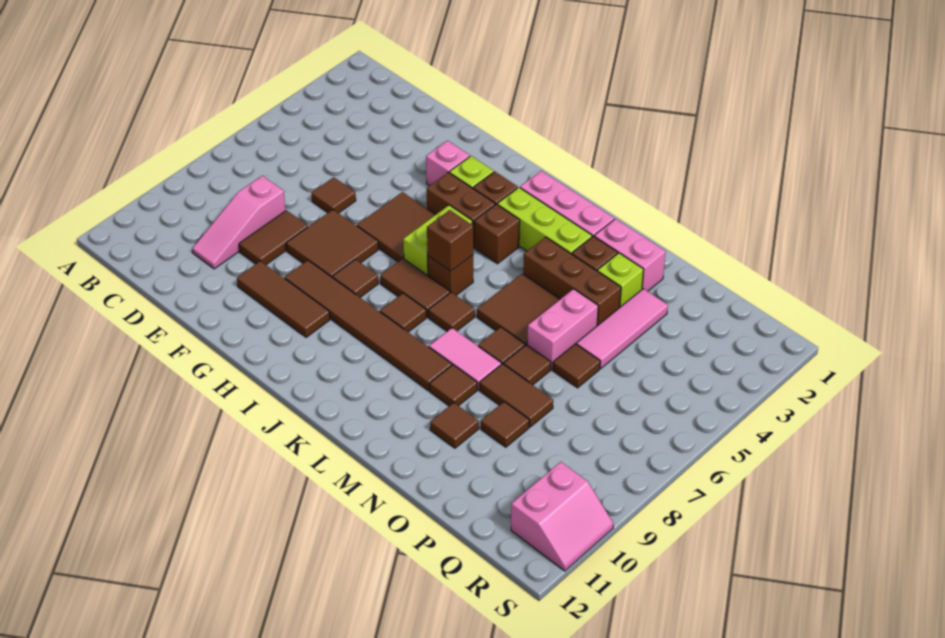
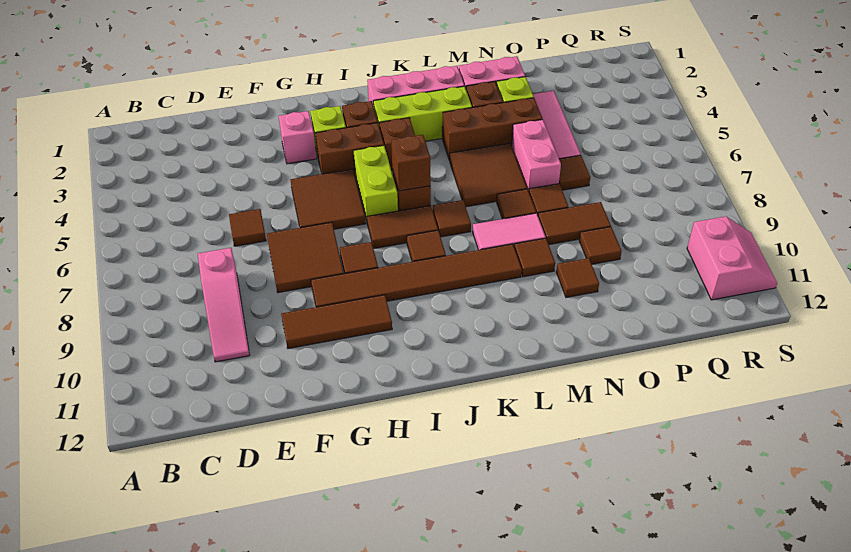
brown 1x2 tile [239,210,308,265] -> none

